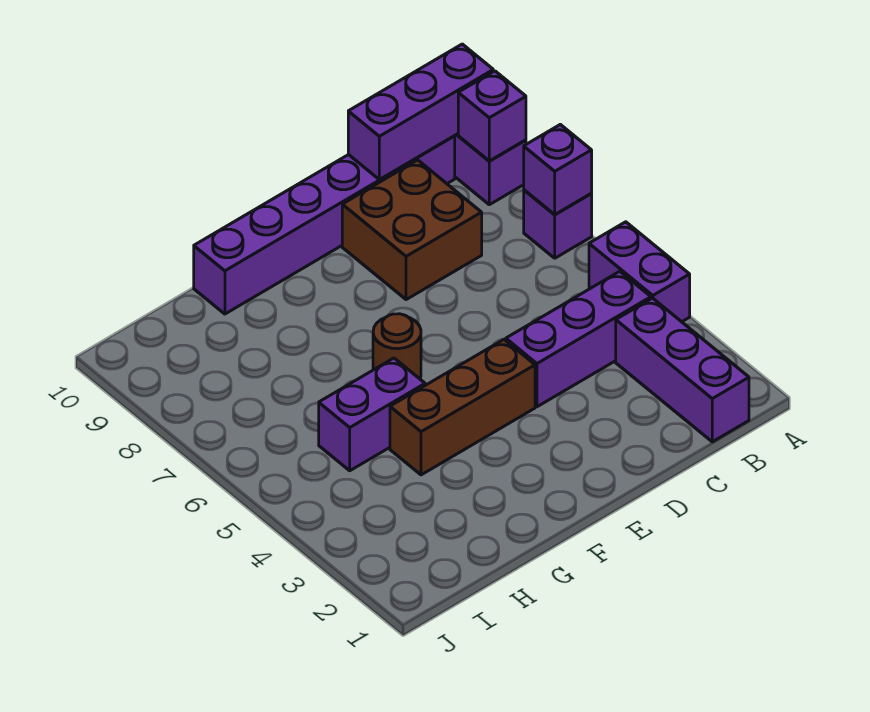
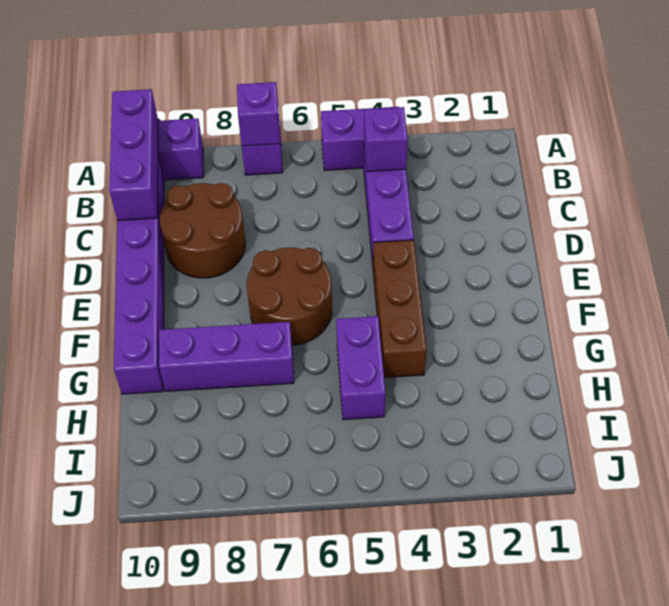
purple 1x1 brick [458,71,526,161] -> purple 1x1 brick moved to [364,107,408,172]
purple 1x3 brick [616,298,749,442] -> purple 1x3 brick moved to [159,322,294,391]
brown 2x2 brick [342,160,482,300] -> brown 2x2 round brick [160,183,246,278]
brown 1x1 round brick [373,314,421,379] -> brown 2x2 round brick [247,248,332,345]

